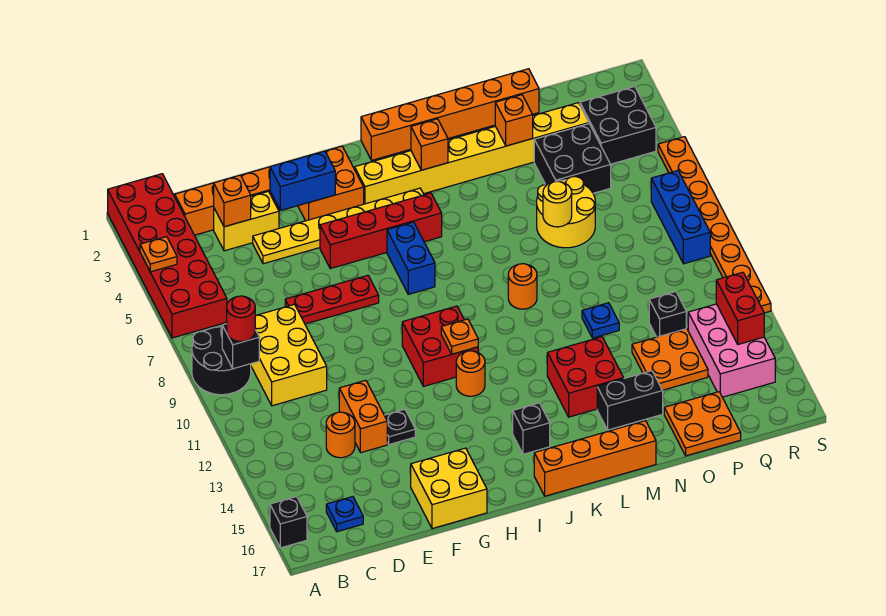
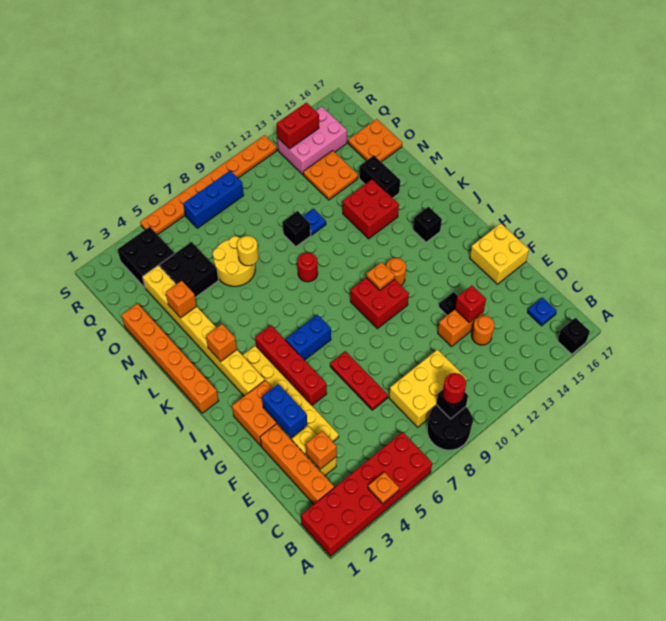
none -> red 1x1 brick [455,286,486,322]
orange 1x4 brick [534,421,656,496] -> none
orange 1x1 round brick [508,264,537,309] -> red 1x1 round brick [298,252,318,282]
black 1x1 brick [649,292,686,337] -> black 1x1 brick moved to [283,211,311,247]

